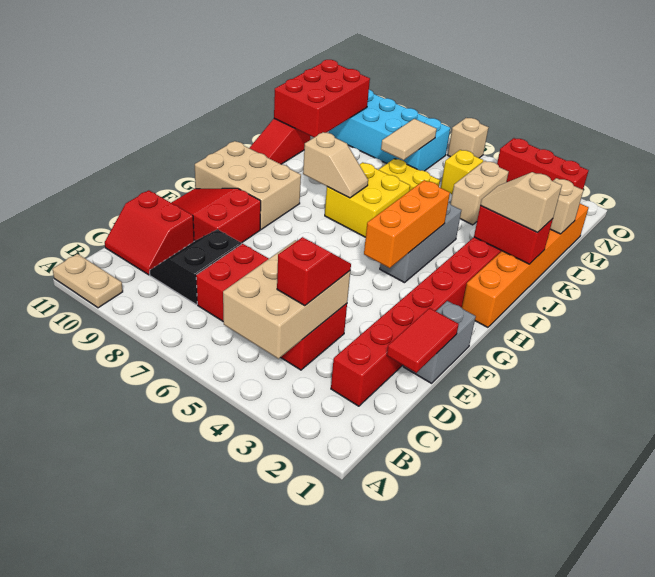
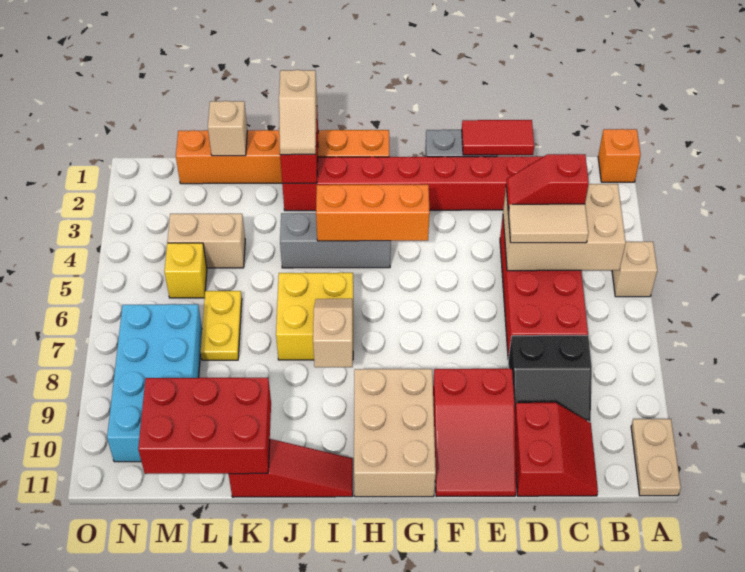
none -> orange 1x1 brick [598,129,641,182]
tan 1x2 tile [381,119,437,160] -> tan 1x2 tile moved to [508,204,588,243]
red 1x3 brick [497,138,589,190] -> none
tan 1x1 brick [448,118,489,158] -> tan 1x1 brick moved to [612,242,657,297]

